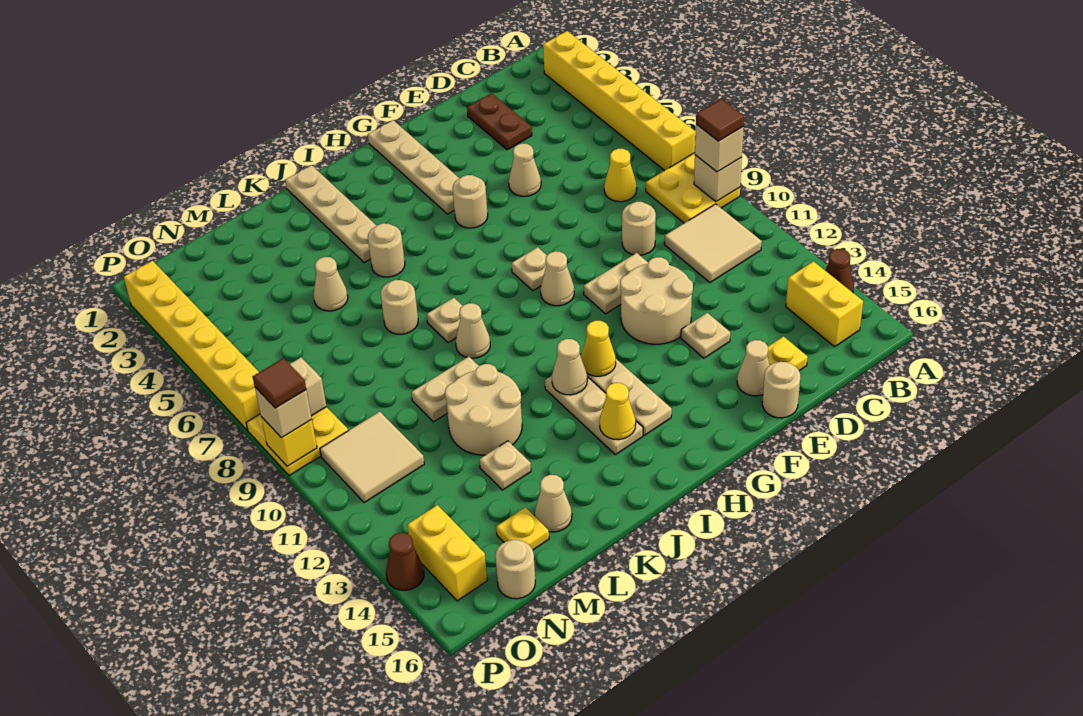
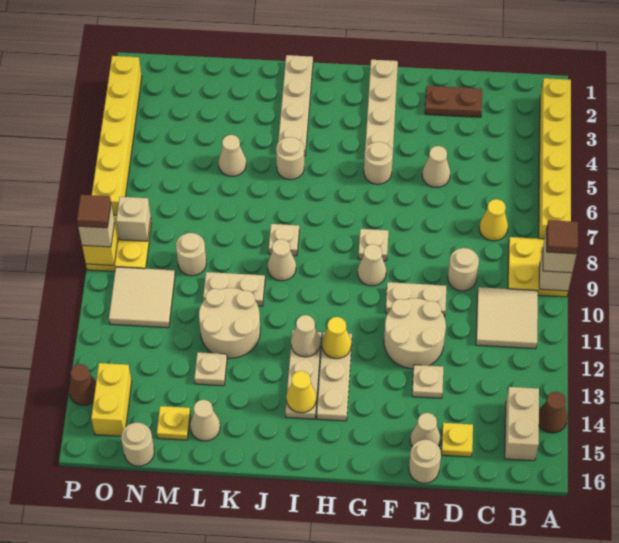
yellow 1x2 brick [786,261,863,347] -> tan 1x2 brick [505,387,539,461]
brown 1x2 plate [467,93,532,150] -> brown 1x2 plate turned to [425,86,482,117]
tan 1x1 round brick [381,280,418,334] -> tan 1x1 round brick moved to [176,233,206,276]

